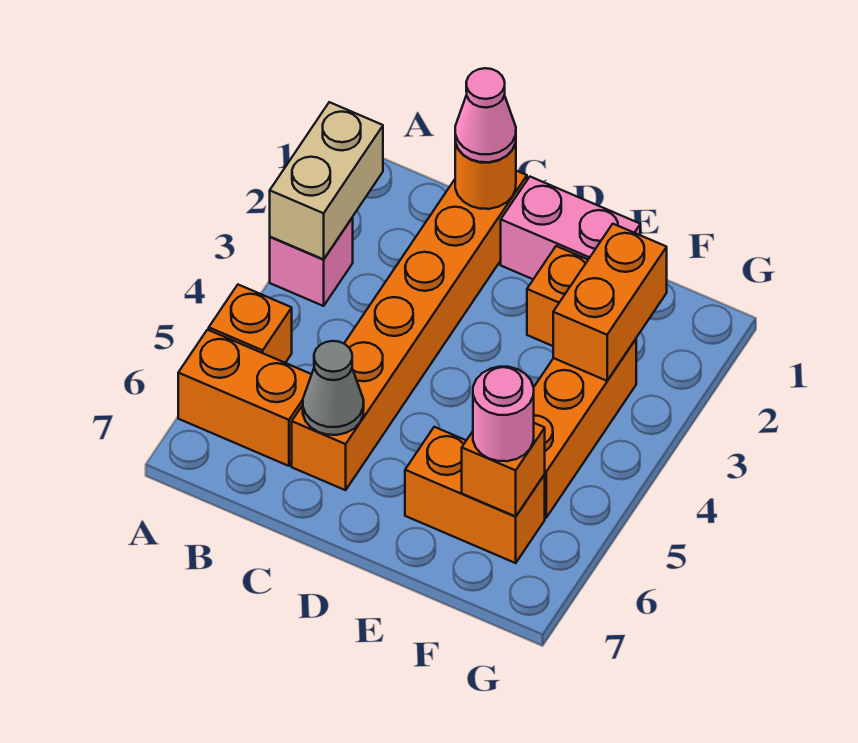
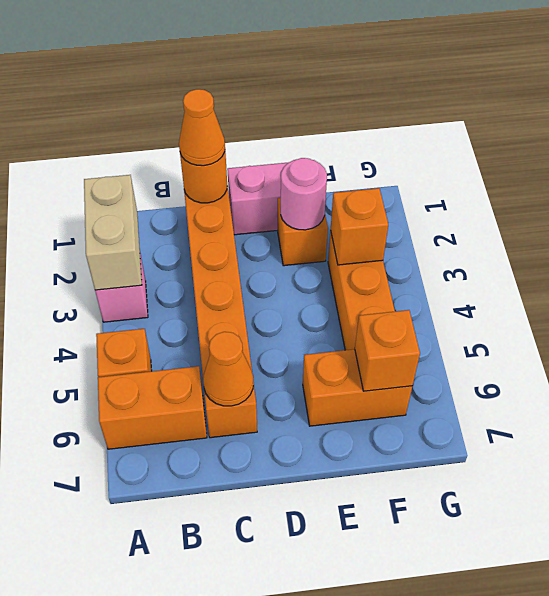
pink 1x1 cone [455,68,516,162] -> orange 1x1 cone [179,89,225,166]
grey 1x1 cone [303,341,364,435] -> orange 1x1 cone [203,332,253,406]
orange 1x2 brick [553,224,667,381] -> orange 1x1 brick [331,188,388,265]
pink 1x1 round brick [473,367,534,461] -> pink 1x1 round brick moved to [281,158,327,230]

